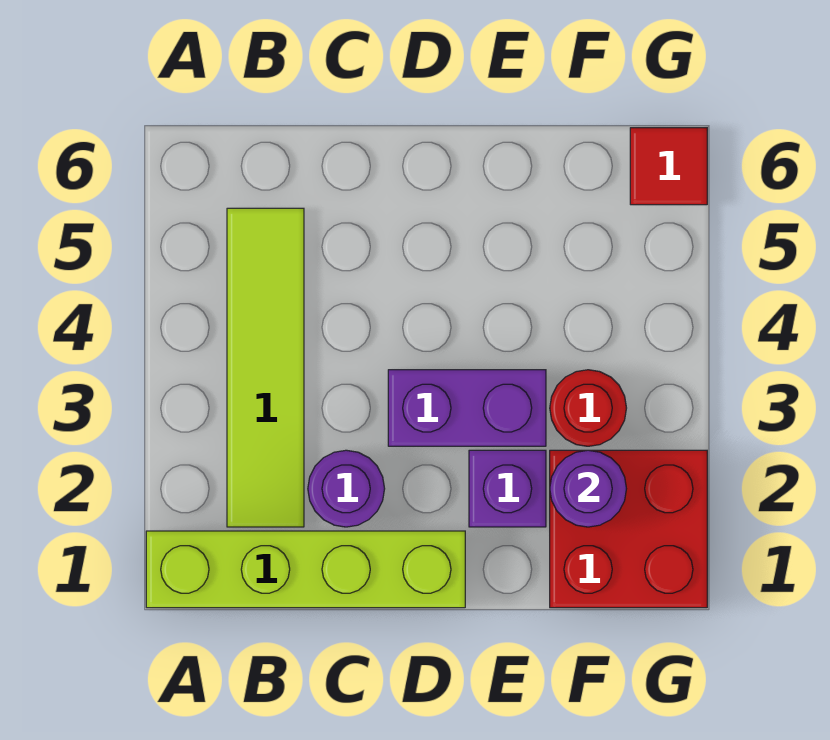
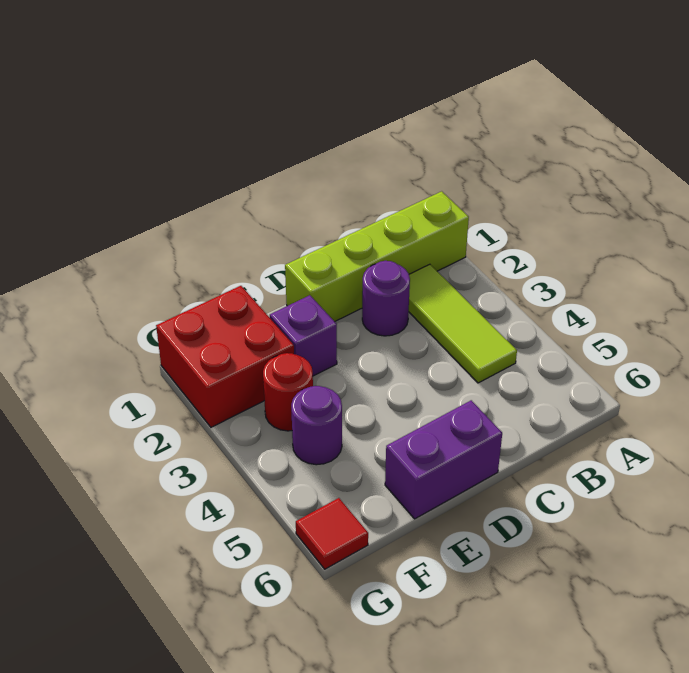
lime 1x4 tile [227,208,304,527] -> lime 1x3 tile [409,264,517,383]
purple 1x2 brick [388,370,546,446] -> purple 1x2 brick moved to [385,400,502,519]
purple 1x1 round brick [550,450,626,527] -> purple 1x1 round brick moved to [291,386,342,465]

